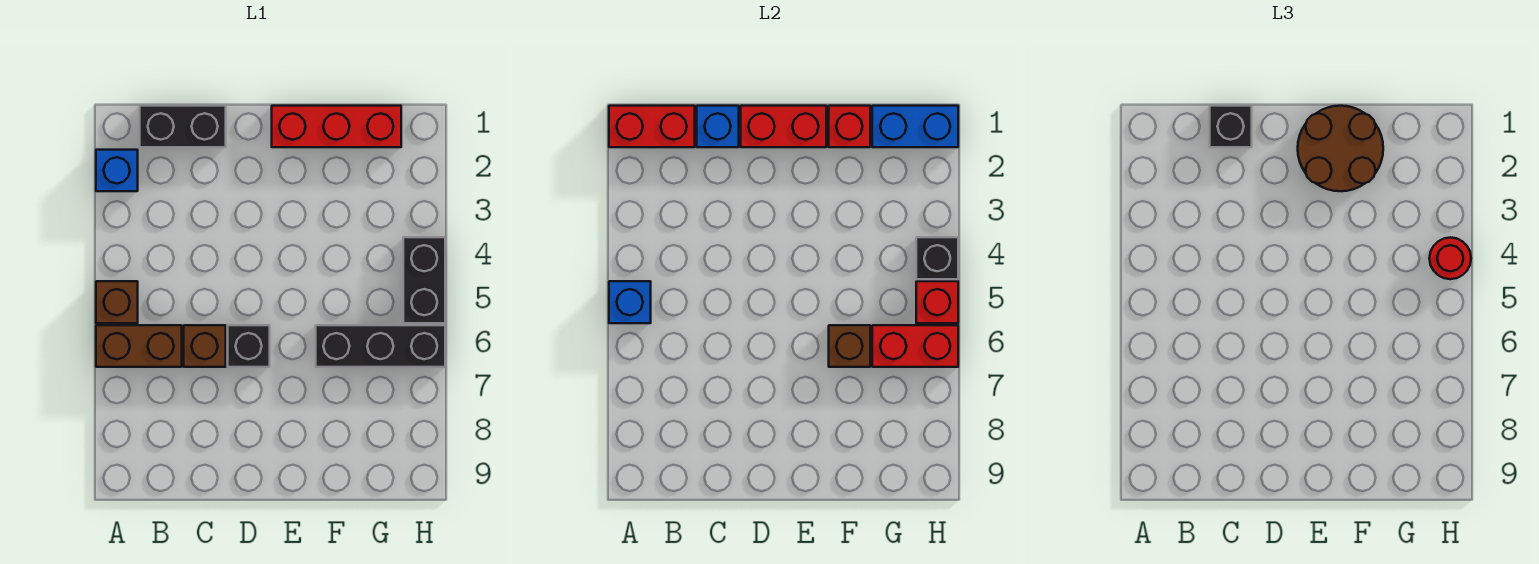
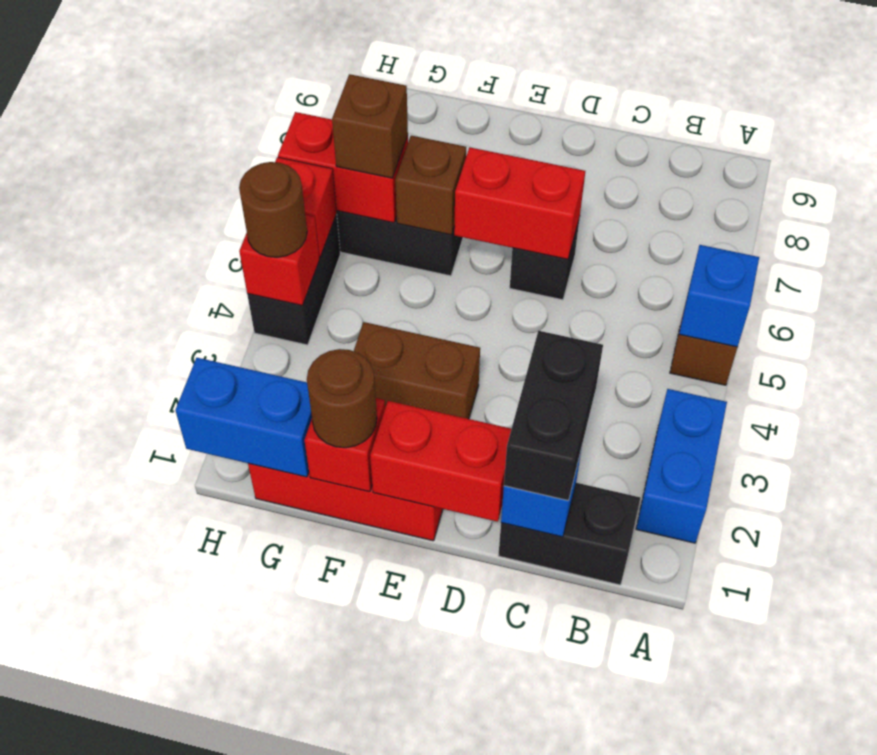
red 1x2 brick [609,106,695,147] -> red 1x2 brick moved to [454,147,585,259]
blue 1x1 brick [96,150,138,191] -> blue 1x2 brick [636,389,727,543]
brown 1x2 brick [96,325,182,367] -> brown 1x2 brick moved to [354,322,480,419]
black 1x1 brick [1210,106,1252,147] -> black 1x2 brick [504,331,603,501]
brown 1x1 brick [184,325,226,367] -> brown 1x1 brick moved to [332,74,408,178]
brown 2x2 round brick [1298,106,1383,191] -> brown 1x1 round brick [307,349,377,448]
black 1x1 brick [916,237,958,279] -> red 1x1 brick [239,214,320,306]
red 1x1 round brick [1429,237,1471,279] -> brown 1x1 round brick [239,162,307,257]

